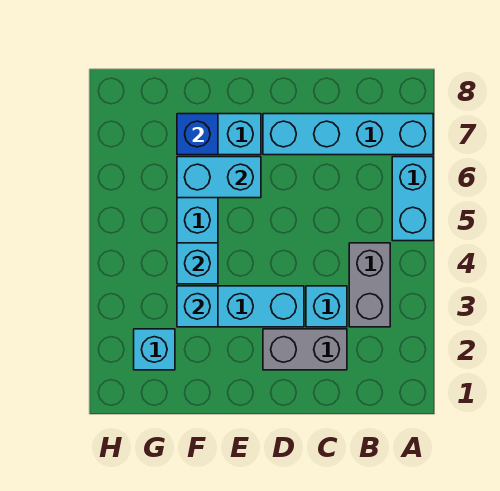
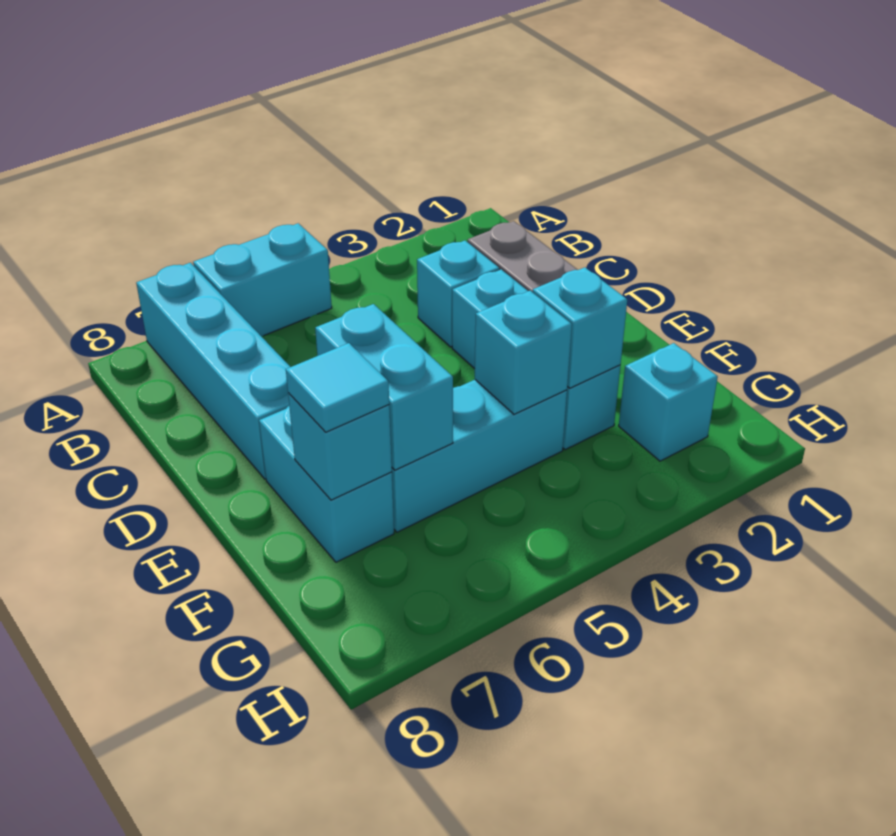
grey 1x2 brick [349,243,390,327] -> none
blue 1x1 brick [177,114,218,155] -> cyan 1x1 brick [288,393,392,500]
none -> cyan 1x1 tile [286,343,389,432]

